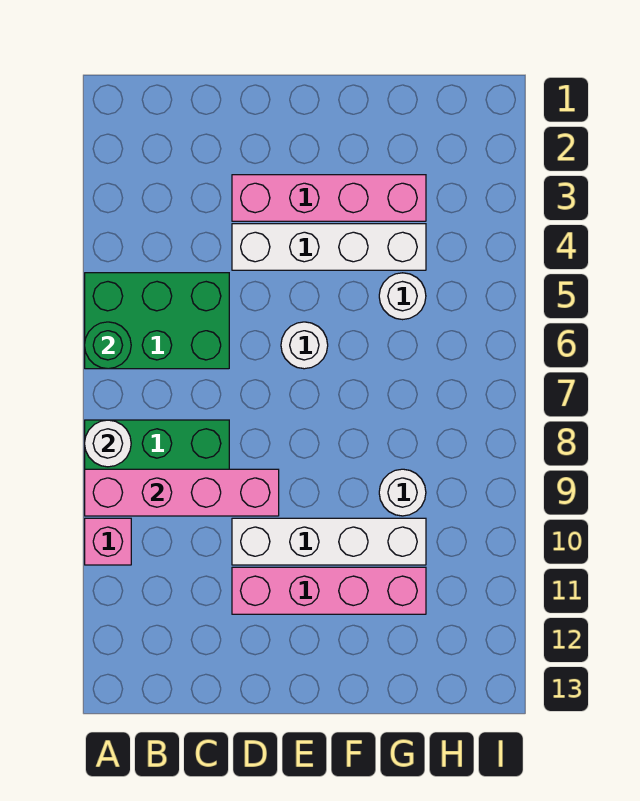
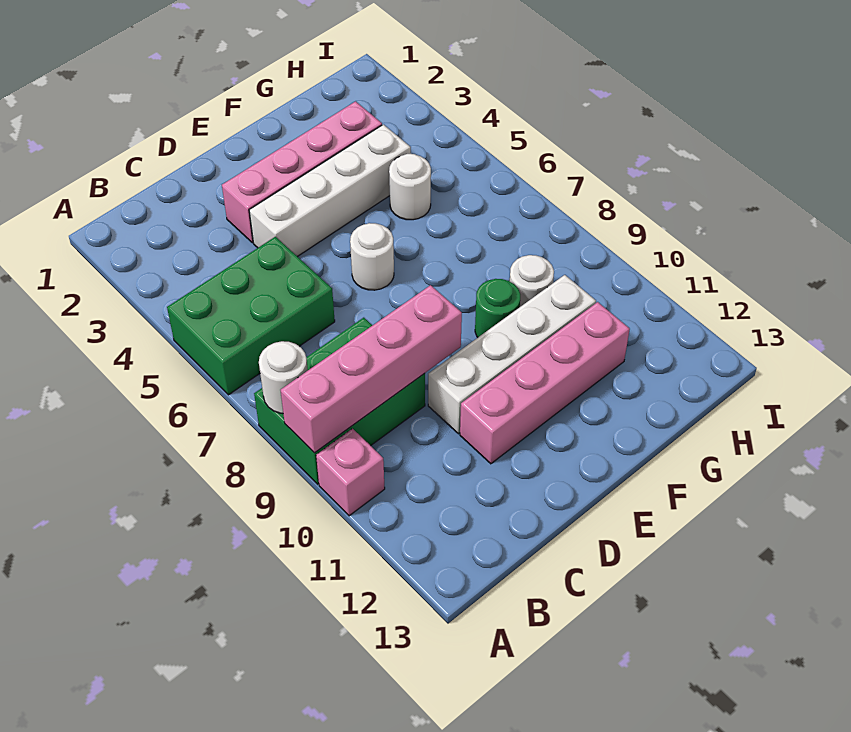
green 1x1 round brick [85,322,131,369] -> green 1x1 round brick moved to [475,279,520,337]

